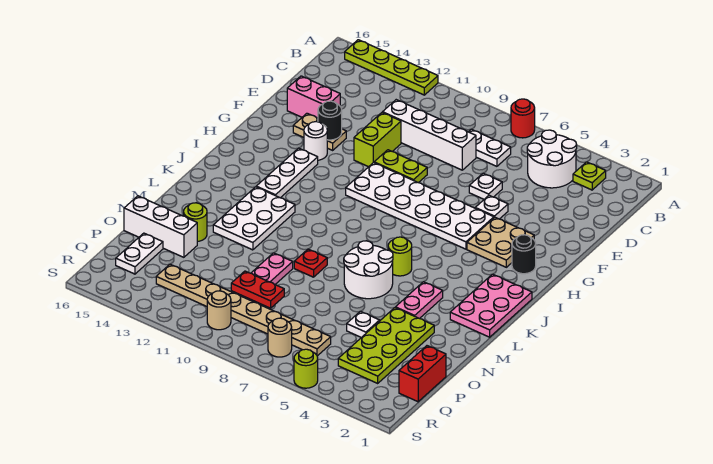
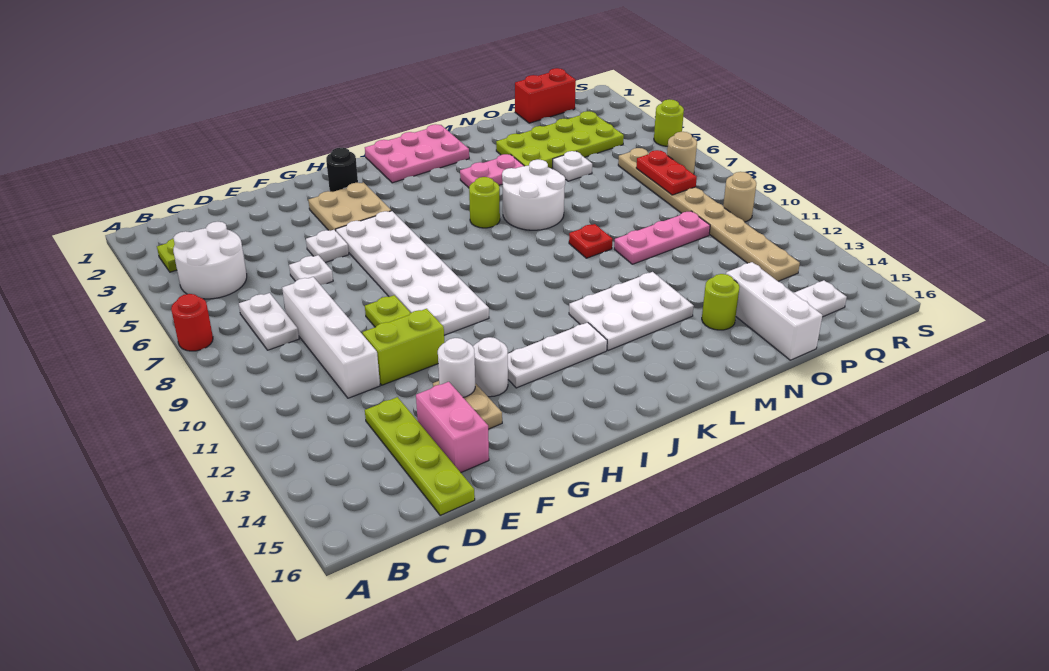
lime 1x4 plate [345,40,438,95] -> lime 1x4 plate moved to [365,397,475,515]
black 1x1 round brick [318,101,342,140] -> white 1x1 round brick [438,338,475,397]
red 1x2 plate [231,271,284,308] -> red 1x2 plate moved to [636,150,697,195]

